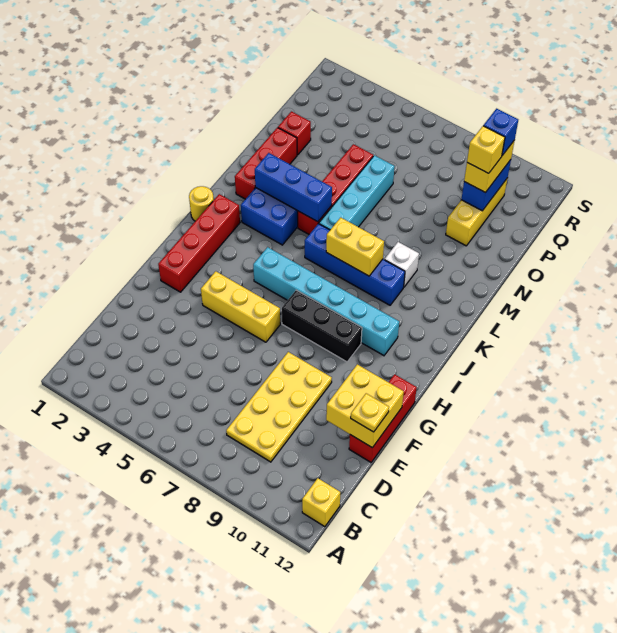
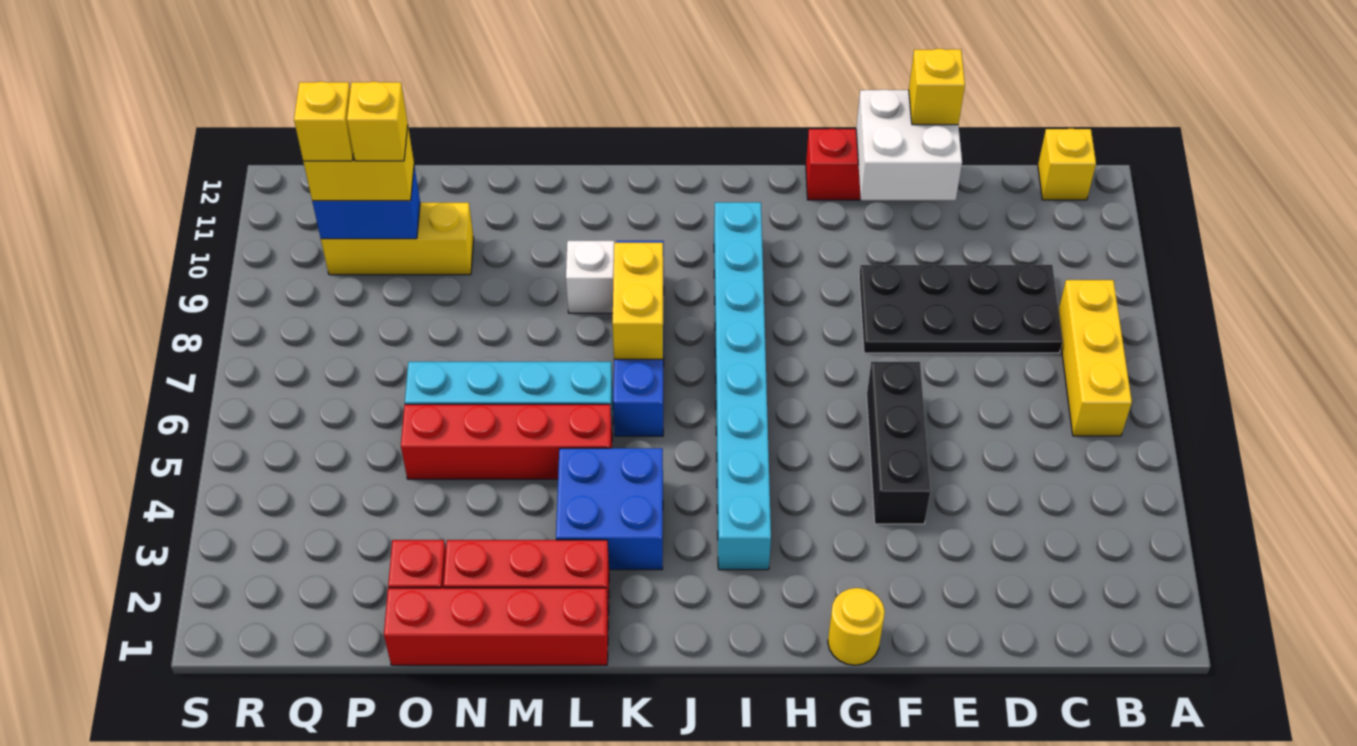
yellow 2x4 plate [226,352,332,462] -> black 2x4 plate [859,265,1063,353]
yellow 2x2 brick [326,364,404,448] -> white 2x2 brick [856,90,962,200]
yellow 1x1 plate [351,393,389,432] -> yellow 1x1 brick [909,49,965,125]
red 1x4 brick [158,194,240,292] -> red 1x4 brick moved to [384,588,608,665]
yellow 1x3 brick [201,271,280,342] -> yellow 1x3 brick moved to [1058,280,1132,436]
black 1x3 brick [282,290,362,362] -> black 1x3 brick moved to [867,362,931,524]
cyan 1x6 brick [253,247,399,356] -> cyan 1x8 brick [714,202,771,570]
yellow 1x1 round brick [189,186,214,221] -> yellow 1x1 round brick moved to [828,588,885,665]
blue 1x3 brick [255,153,332,222] -> none
blue 1x1 brick [483,109,518,155] -> yellow 1x1 brick [294,82,353,161]

